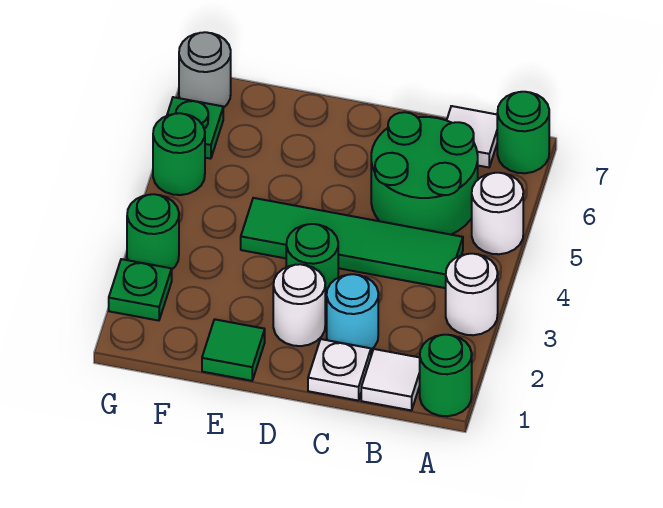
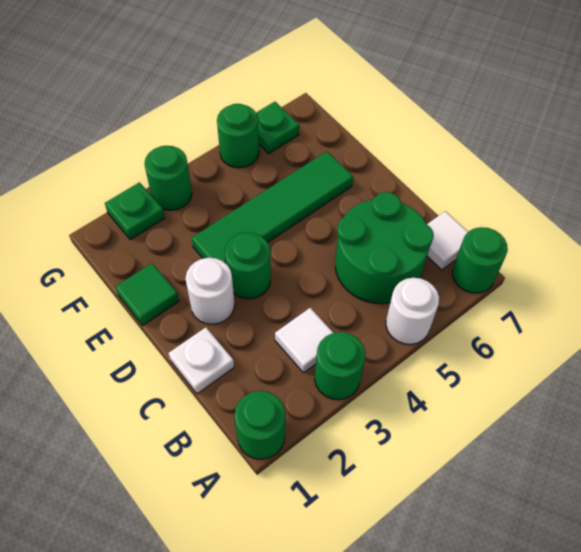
white 1x1 round brick [446,254,498,335] -> green 1x1 round brick [315,332,365,400]
white 1x1 tile [361,349,420,410] -> white 1x1 tile moved to [275,308,333,373]
green 1x4 tile [241,198,463,288] -> green 1x4 tile turned to [192,152,353,263]
cyan 1x1 round brick [327,274,378,349] -> none
grey 1x1 round brick [179,32,231,108] -> none

